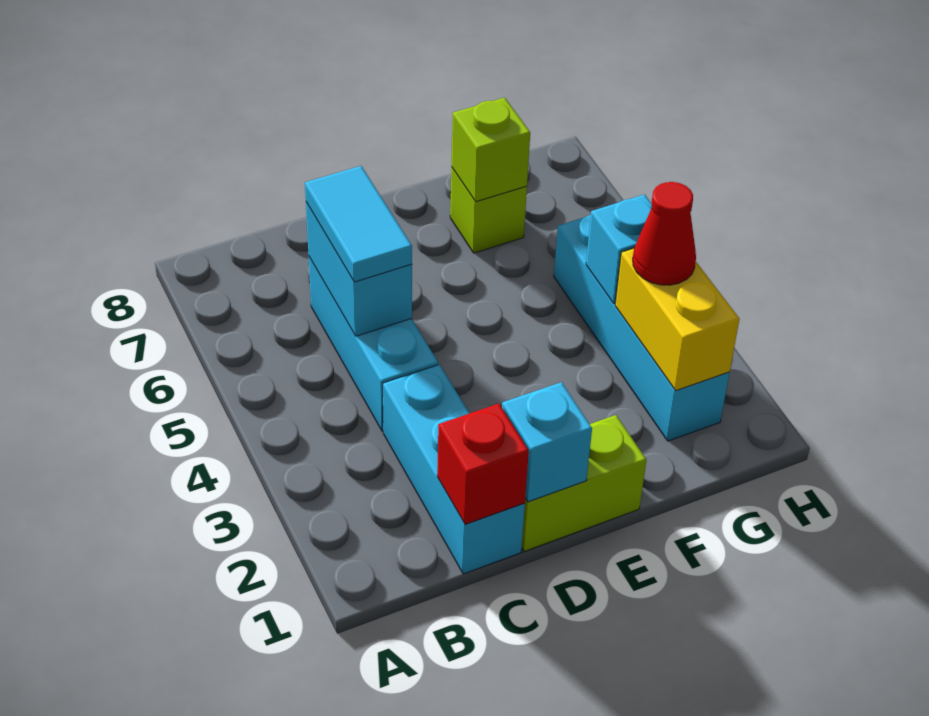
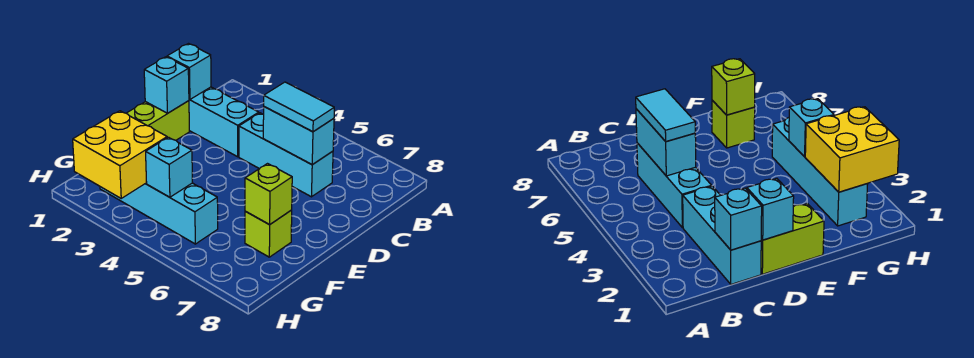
red 1x1 brick [437,404,529,524] -> cyan 1x1 brick [167,44,211,100]
yellow 1x2 brick [615,248,739,390] -> yellow 2x2 brick [73,111,167,198]
red 1x1 cone [633,182,696,285] -> none

